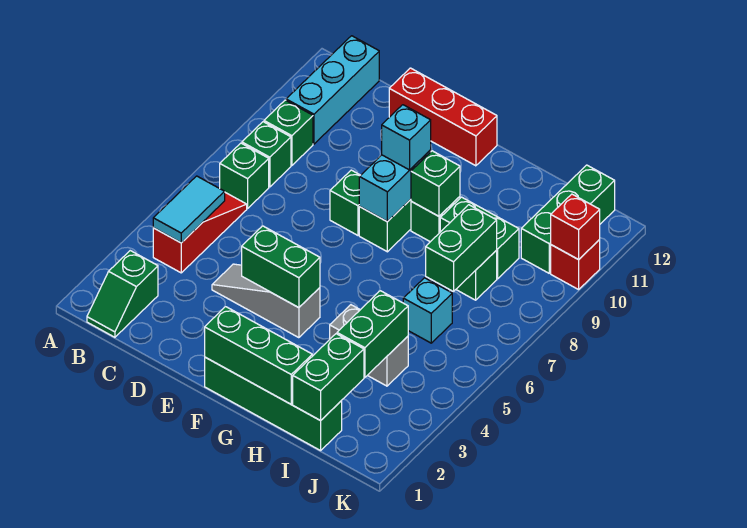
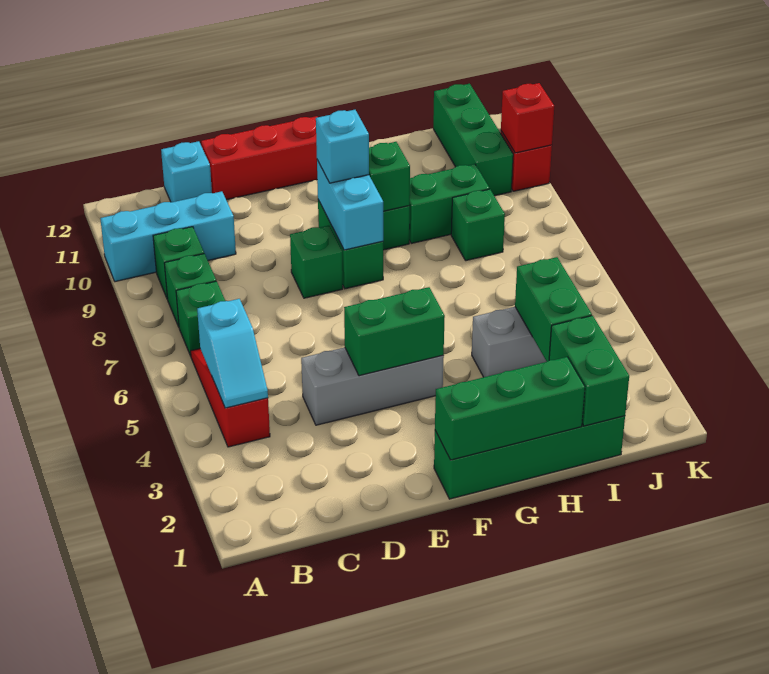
green 1x2 slope [87,251,158,337] -> none
cyan 1x2 tile [153,176,225,243] -> cyan 1x2 slope [197,299,268,408]
cyan 1x3 brick [286,36,379,144] -> cyan 1x3 brick turned to [100,191,236,282]
grey 1x3 slope [212,264,320,338] -> grey 1x3 brick [301,347,444,425]
cyan 1x1 brick [403,278,452,343] -> cyan 1x1 brick moved to [161,141,212,202]
green 1x2 brick [426,205,497,292] -> none

